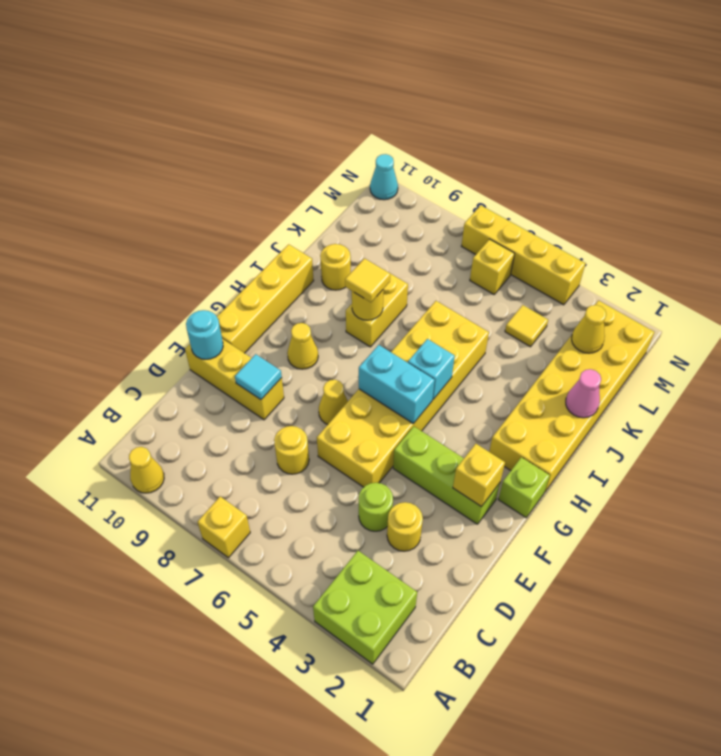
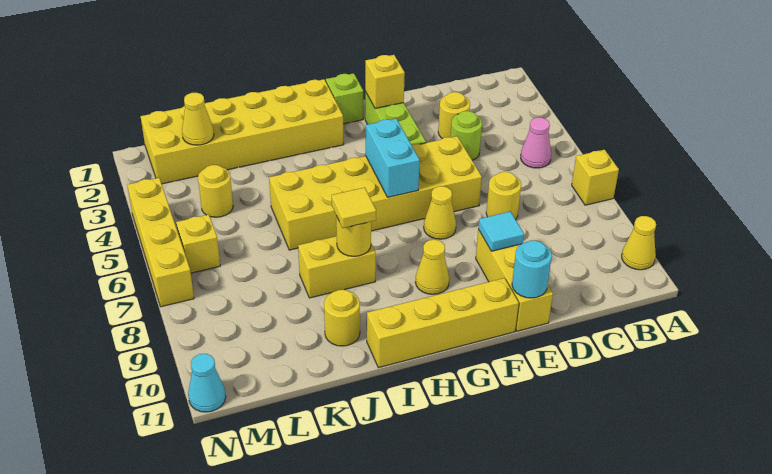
lime 2x2 brick [313,551,417,664] -> none
cyan 1x1 brick [408,339,455,399] -> none
pink 1x1 cone [566,369,601,418] -> pink 1x1 cone moved to [521,117,551,168]
yellow 1x1 tile [505,305,548,347] -> yellow 1x1 round brick [198,165,233,217]

